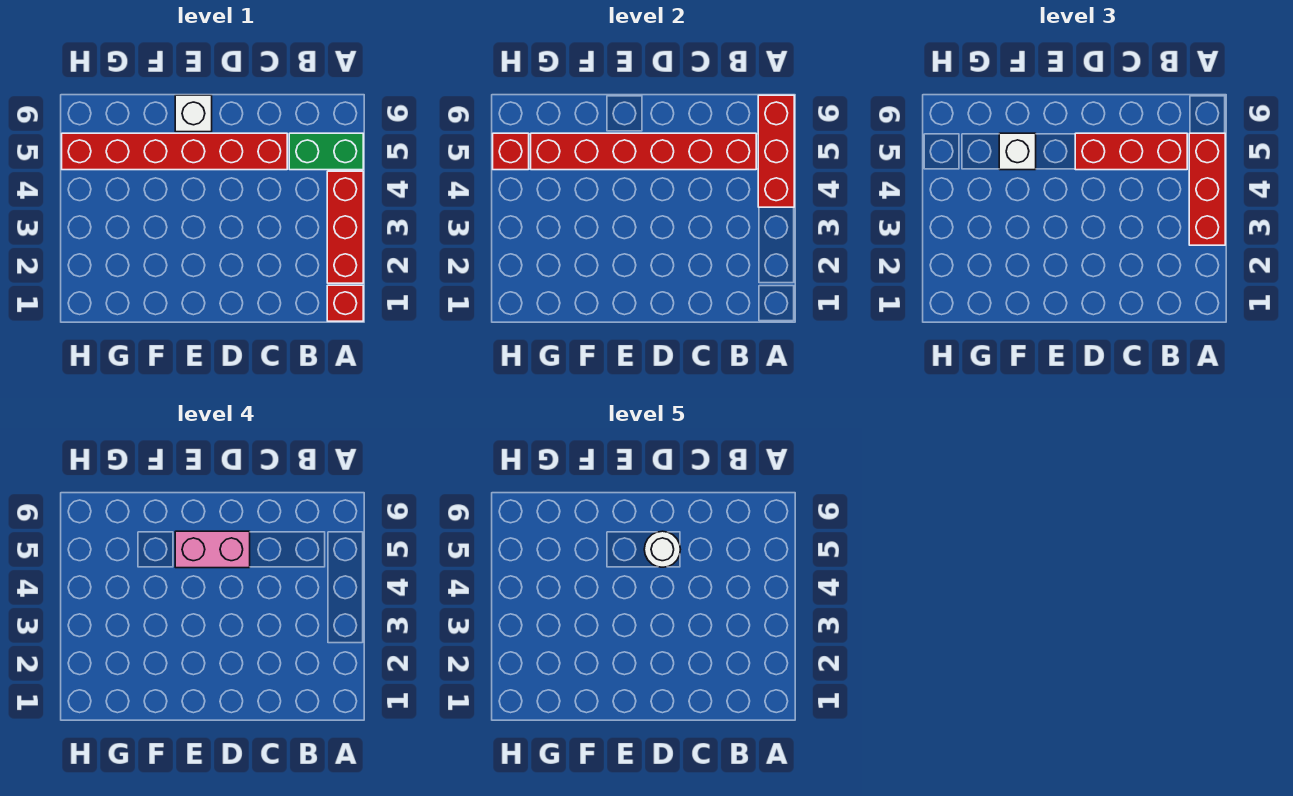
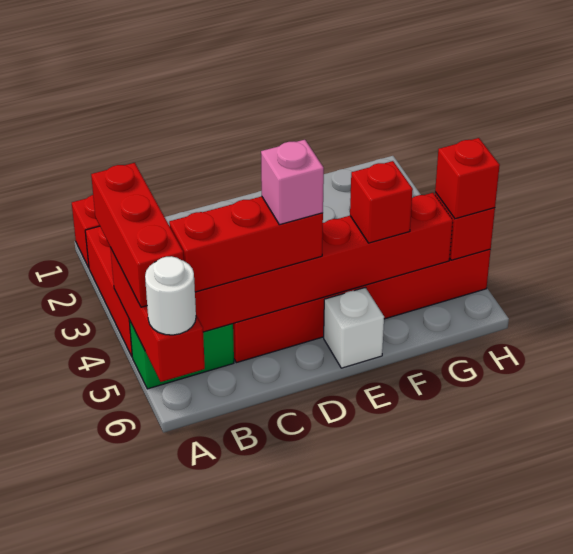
pink 1x2 brick [175,531,250,568] -> pink 1x1 brick [261,140,324,225]
white 1x1 round brick [644,531,680,567] -> white 1x1 round brick moved to [145,256,196,335]
white 1x1 brick [999,133,1036,170] -> red 1x1 brick [350,161,413,243]
none -> red 1x1 brick [435,138,500,219]

